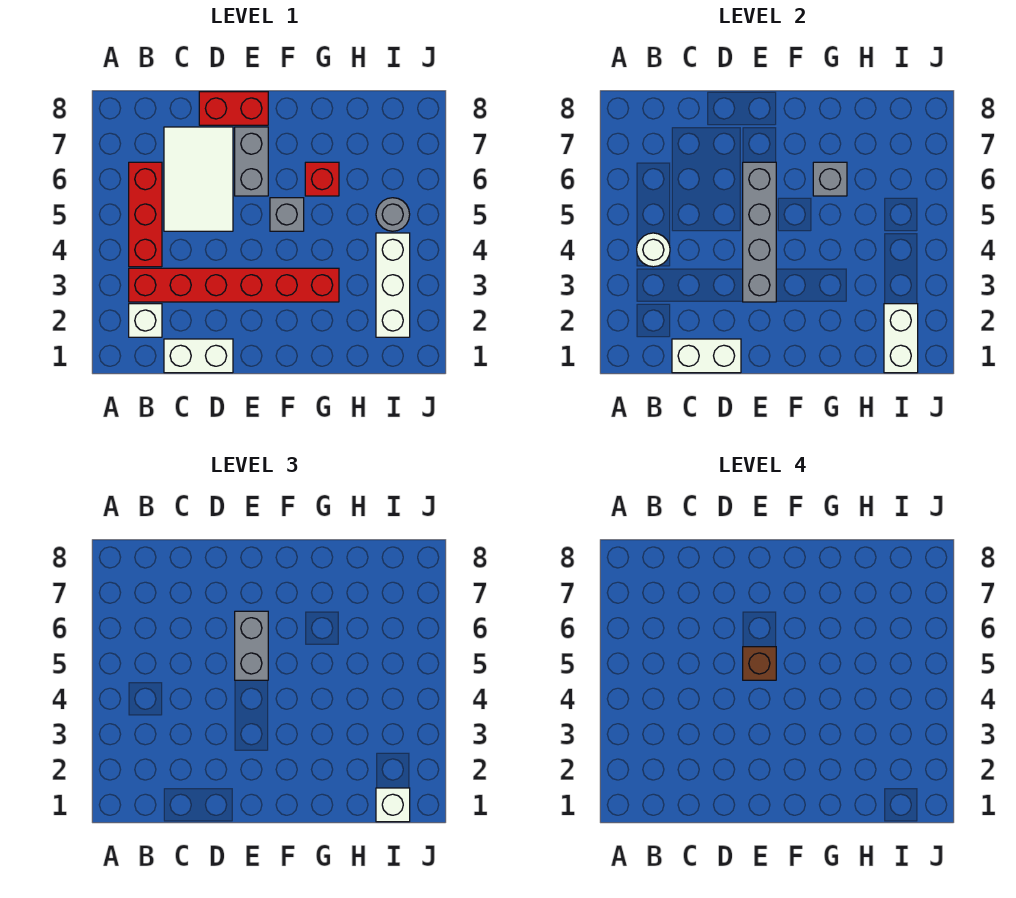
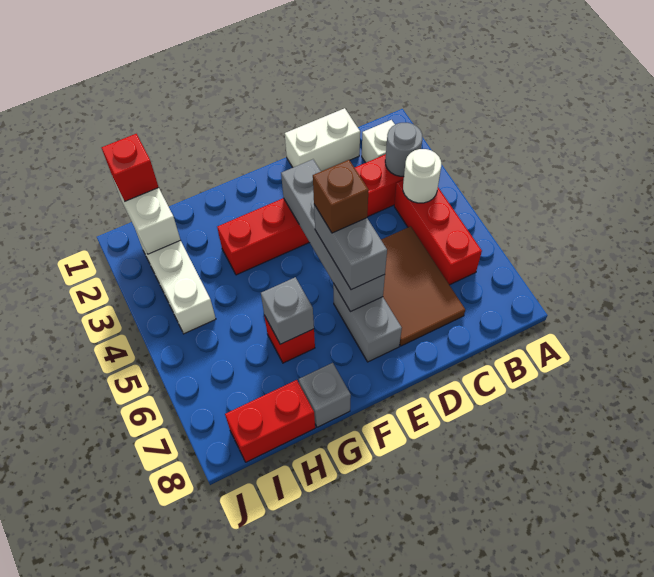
white 1x2 brick [672,339,741,373] -> none
white 2x3 tile [164,127,233,231] -> brown 2x3 tile [381,226,465,346]
red 1x2 brick [199,92,268,125] -> red 1x2 brick moved to [225,380,315,462]
grey 1x1 brick [270,198,304,231] -> grey 1x1 brick moved to [299,363,351,427]
white 1x1 brick [376,788,410,822] -> red 1x1 brick [102,134,159,201]
grey 1x1 round brick [376,198,410,231] -> grey 1x1 round brick moved to [385,123,423,176]

